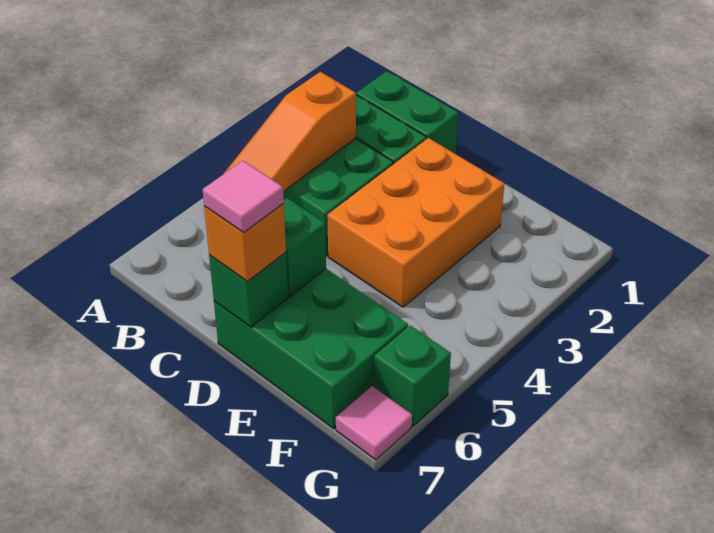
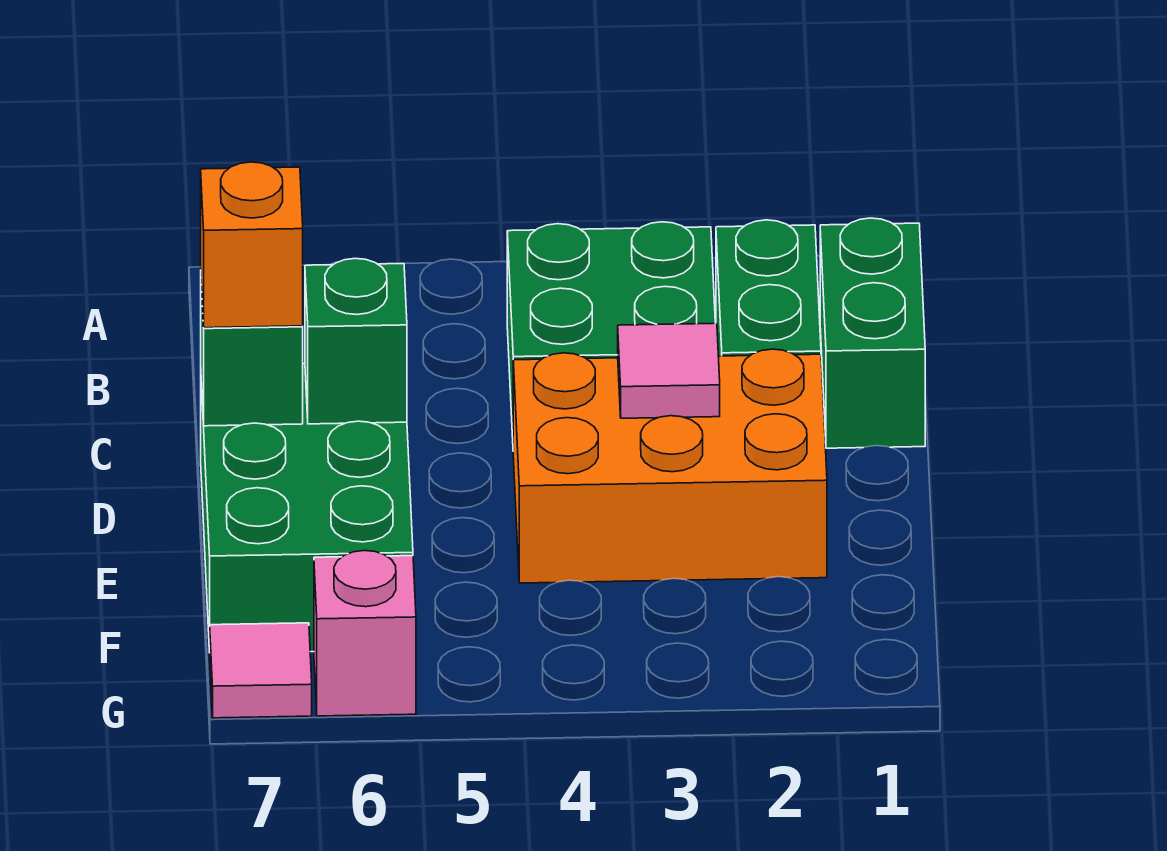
orange 1x3 slope [224,72,356,192] -> none
pink 1x1 tile [203,161,284,232] -> pink 1x1 tile moved to [618,323,720,418]
green 1x1 brick [374,326,451,426] -> pink 1x1 brick [314,551,416,716]

